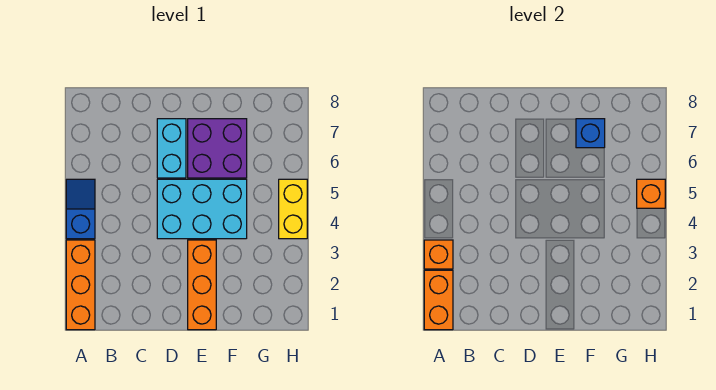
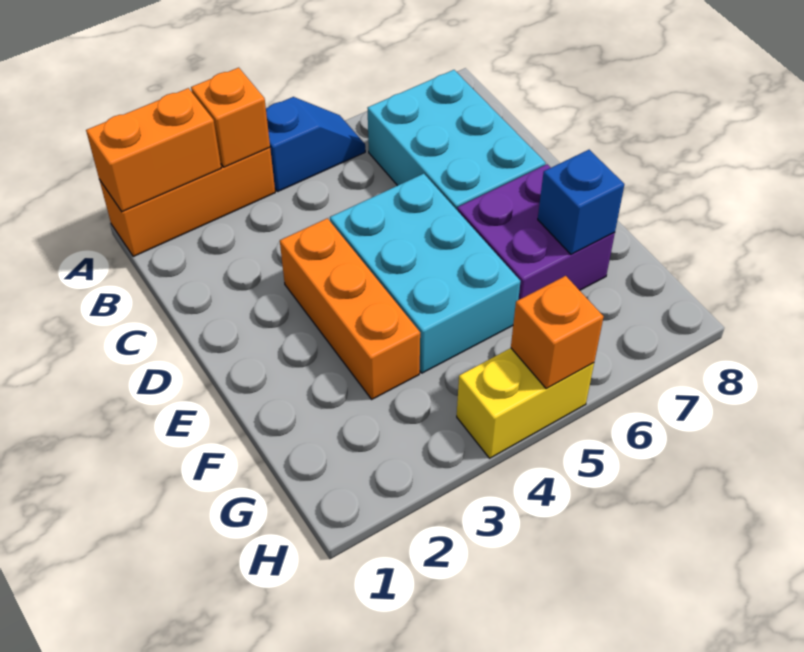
cyan 1x2 brick [157,119,186,178] -> cyan 2x3 brick [368,70,546,210]
orange 1x3 brick [188,240,216,330] -> orange 1x3 brick turned to [280,218,420,399]

